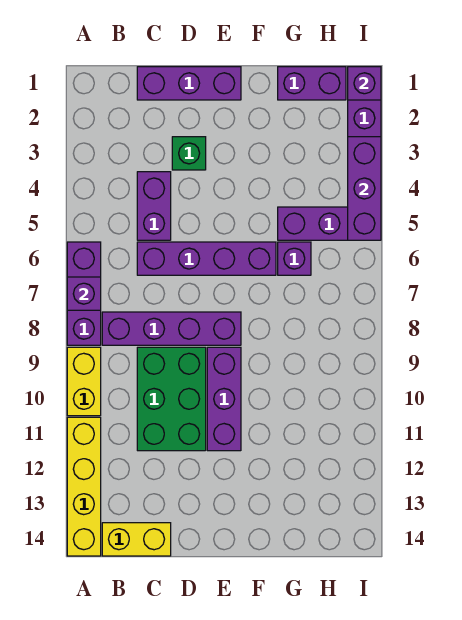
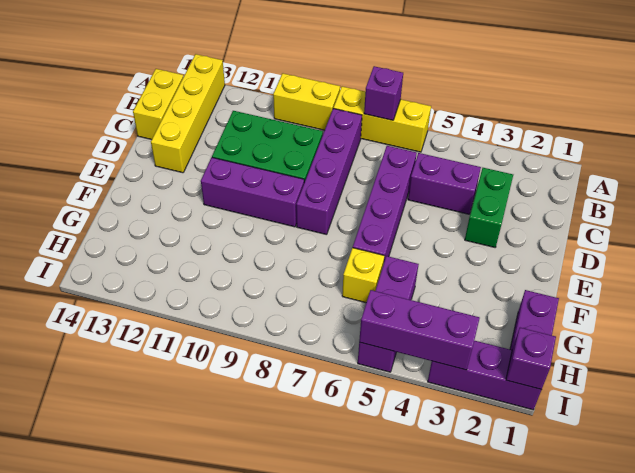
purple 1x3 brick [67,242,101,345] -> yellow 1x3 brick [333,86,431,152]
yellow 1x4 brick [67,417,101,556] -> yellow 1x4 brick turned to [151,54,225,173]
purple 1x3 brick [137,67,241,100] -> none
green 1x1 brick [172,137,206,170] -> green 1x2 brick [465,168,513,247]
purple 1x1 brick [278,242,311,275] -> yellow 1x1 brick [342,248,385,303]

